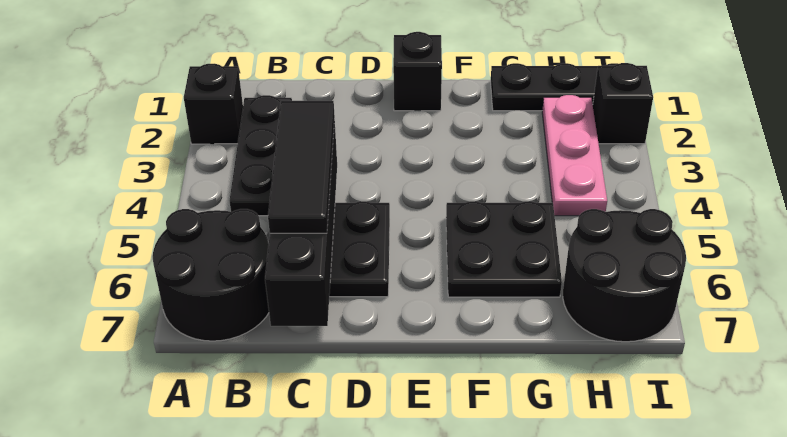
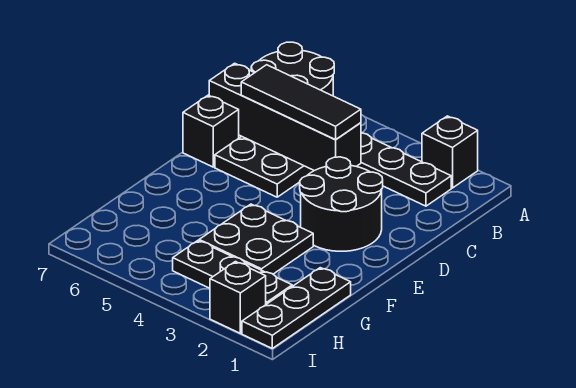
black 1x1 brick [393,32,442,111] -> black 1x1 brick moved to [183,95,239,167]
black 2x2 plate [446,201,562,297] -> black 2x2 plate moved to [199,204,313,274]
pink 1x3 plate [542,95,607,216] -> black 1x3 plate [173,241,292,304]
black 2x2 round brick [563,209,686,342] -> black 2x2 round brick moved to [300,157,383,251]

